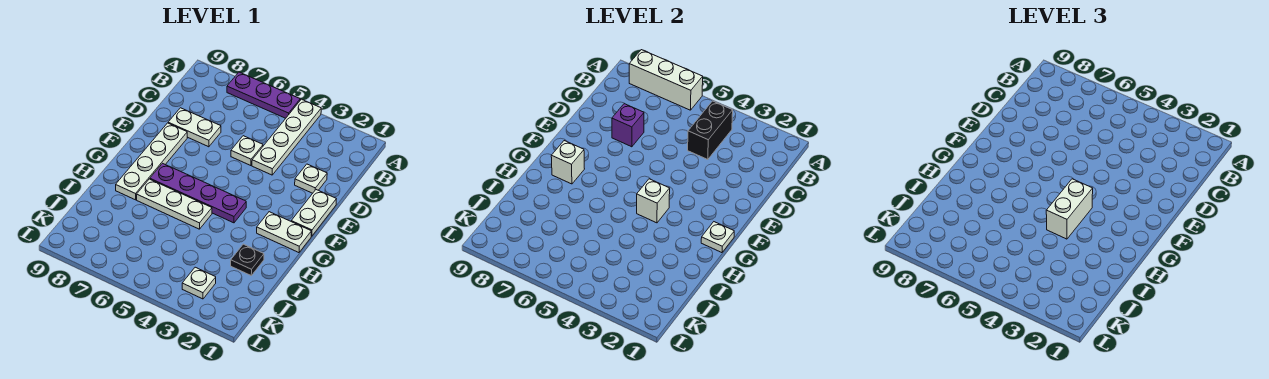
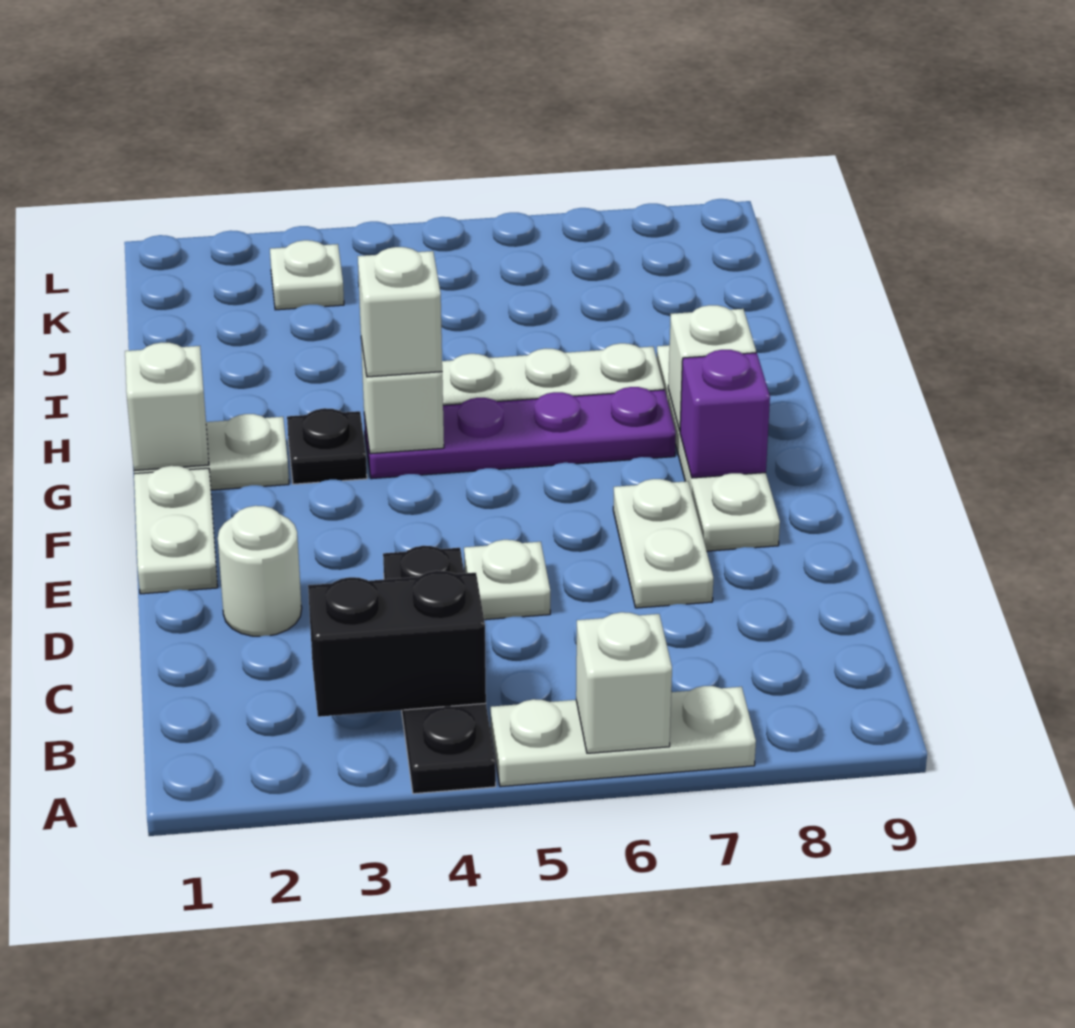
white 1x4 plate [252,99,321,175] -> black 1x4 plate [383,546,496,794]
purple 1x3 plate [227,72,300,118] -> white 1x3 plate [491,686,756,787]
white 1x3 brick [629,50,703,110] -> white 1x1 brick [576,612,672,753]
black 1x2 brick [688,101,733,160] -> black 1x2 brick turned to [308,571,486,717]
white 1x1 plate [295,164,327,193] -> white 1x1 round brick [218,506,302,636]
white 1x2 plate [168,108,221,147] -> white 1x2 plate turned to [613,479,713,608]
purple 1x1 brick [612,104,644,147] -> purple 1x1 brick moved to [680,350,770,478]
white 1x1 plate [701,222,734,253] -> white 1x1 brick [125,343,209,471]
white 1x2 brick [1046,179,1093,239] -> white 1x1 brick [358,247,442,377]
black 1x1 plate [231,244,264,275] -> black 1x1 plate moved to [287,408,367,484]

